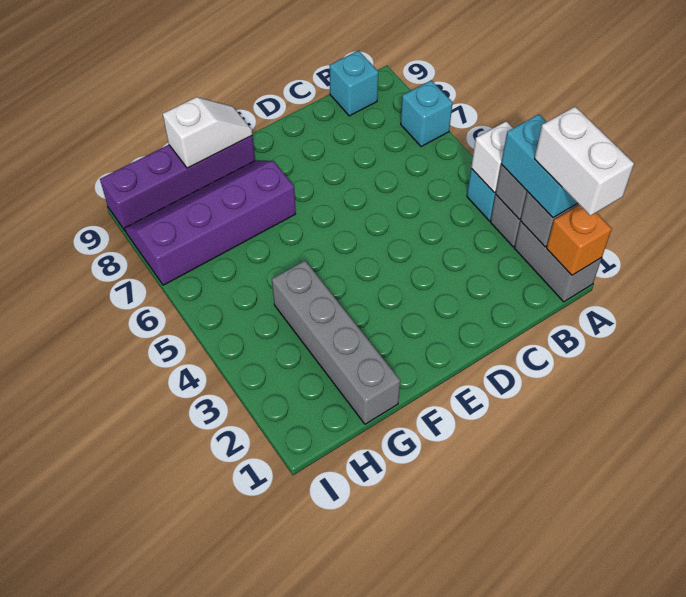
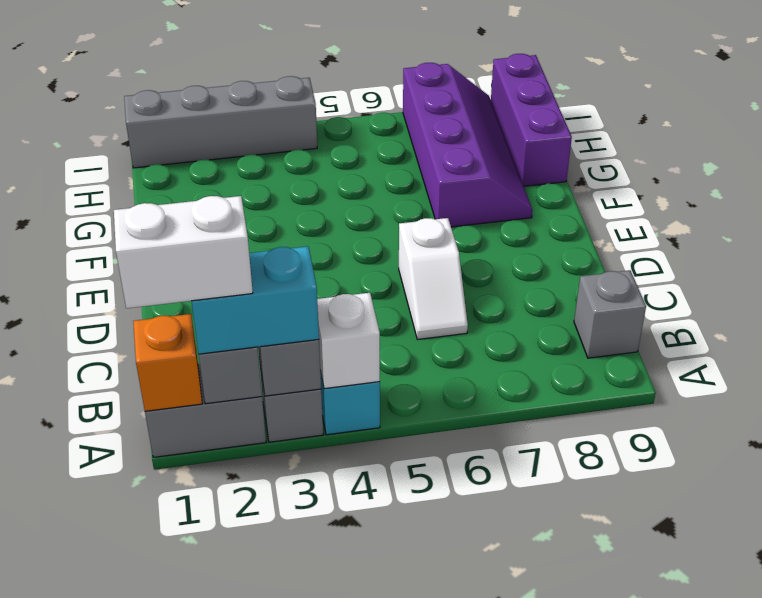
cyan 1x1 brick [401,80,453,147] -> none
cyan 1x1 brick [330,51,378,116] -> grey 1x1 brick [574,270,646,358]
purple 1x4 brick [100,136,255,231] -> purple 1x3 brick [491,54,572,186]
white 1x2 slope [163,97,252,168] -> white 1x2 slope moved to [399,218,468,340]
grey 1x4 brick [272,261,400,424] -> grey 1x4 brick moved to [124,76,317,168]

